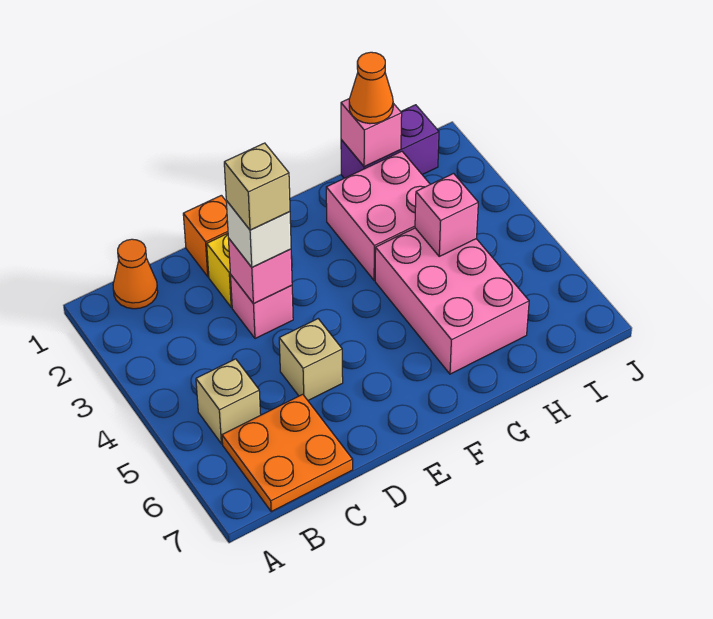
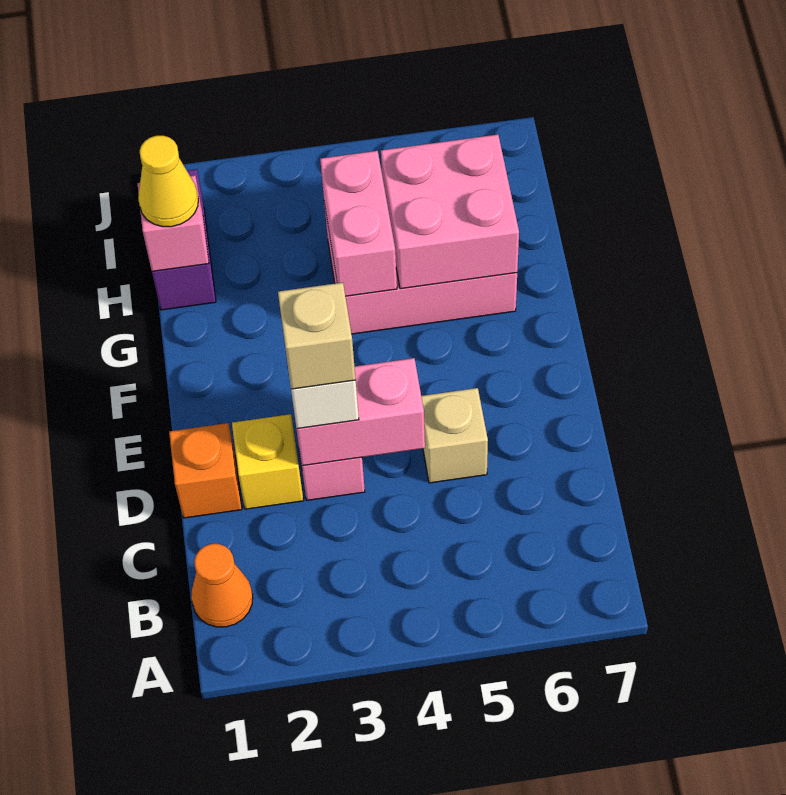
tan 1x1 brick [196,359,261,444] -> none
orange 2x2 plate [222,394,353,512] -> none
pink 1x1 brick [228,238,292,304] -> pink 1x2 brick [292,358,425,466]
pink 2x2 brick [326,151,430,280] -> pink 2x2 brick moved to [381,134,519,289]
orange 1x1 cone [349,52,393,124] -> yellow 1x1 cone [138,136,198,227]
pink 1x1 brick [415,174,478,256] -> pink 1x2 brick [320,151,397,296]

